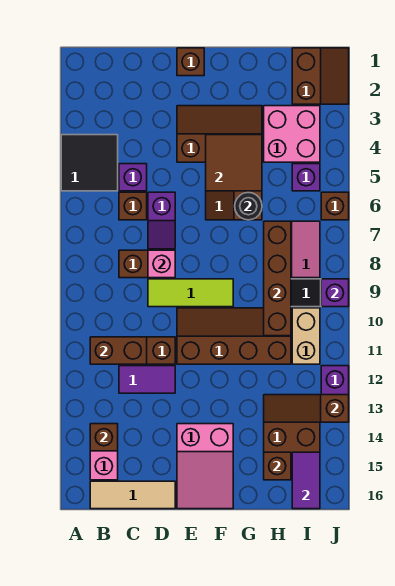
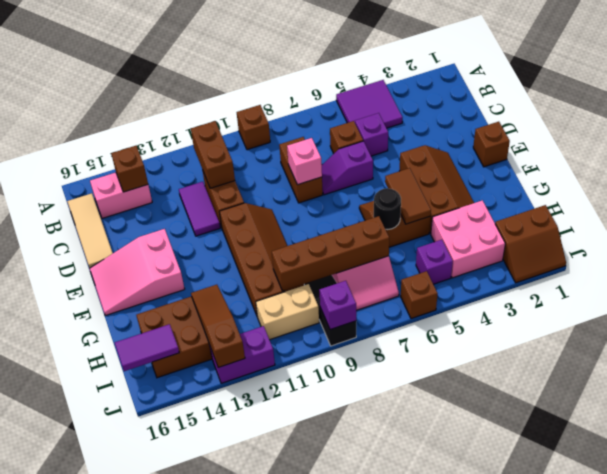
black 2x2 tile [61,135,118,191] -> purple 2x2 tile [336,80,403,128]
lime 1x3 tile [148,279,233,307] -> none
brown 2x2 tile [206,135,262,191] -> brown 1x2 tile [385,168,431,224]
brown 1x1 brick [264,452,291,480] -> brown 1x1 brick moved to [237,105,270,150]

